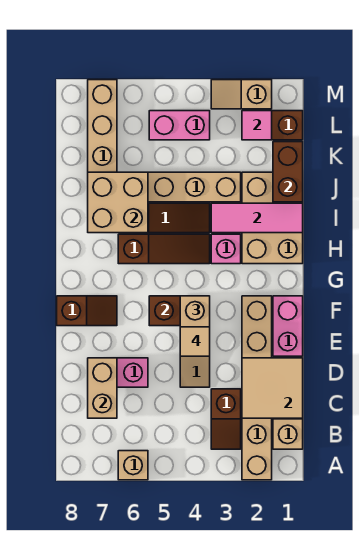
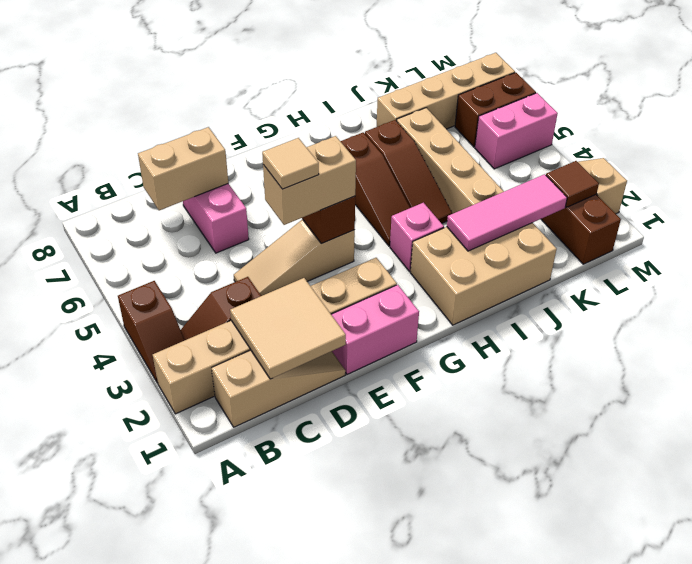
tan 1x1 brick [118,451,148,480] -> none
brown 1x2 slope [57,296,117,326] -> brown 1x2 slope moved to [118,281,185,383]
pink 1x3 tile [211,203,303,233] -> pink 1x3 tile turned to [447,174,567,251]
tan 2x2 brick [88,172,148,233] -> none
brown 1x2 brick [273,142,303,202] -> brown 1x2 brick moved to [455,73,536,147]
pink 1x1 tile [242,111,272,140] -> brown 1x1 tile [546,161,599,207]
pink 1x2 brick [149,111,210,140] -> pink 1x2 brick turned to [475,93,558,169]

